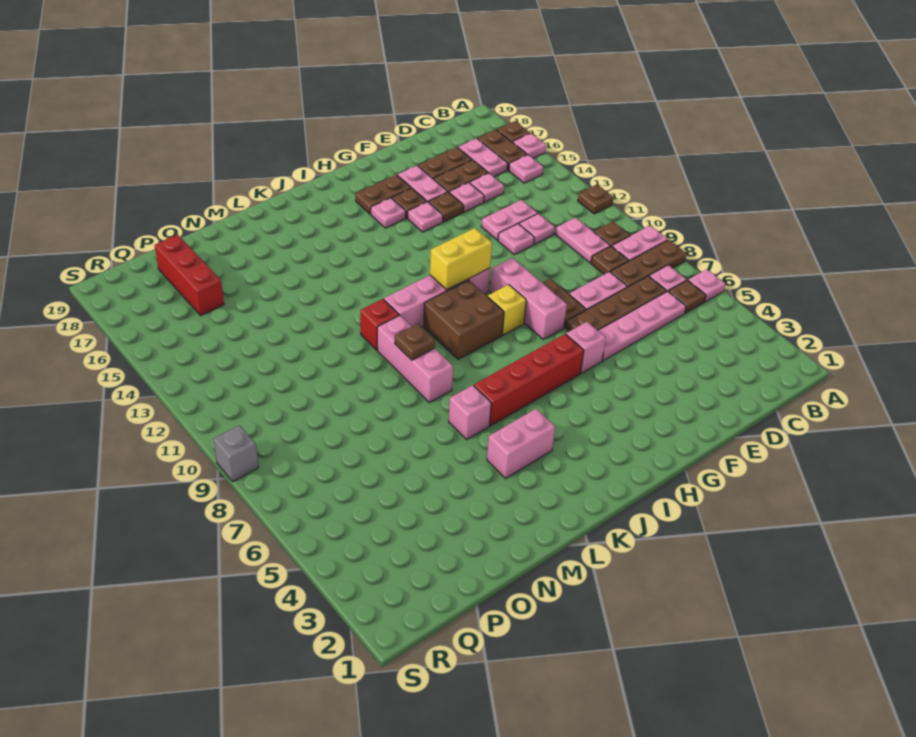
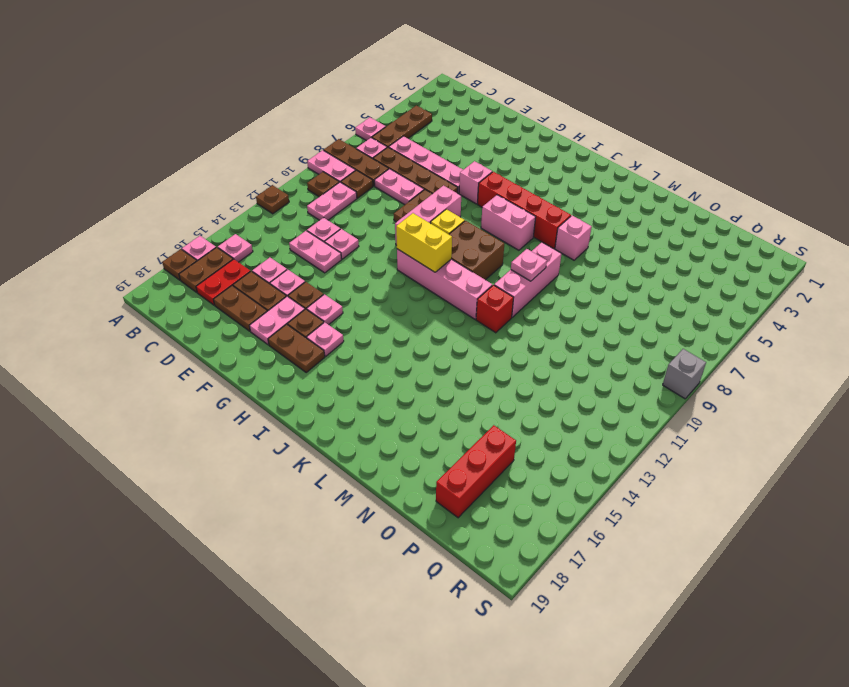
brown 1x1 plate [668,280,706,313] -> brown 1x3 plate [372,106,432,147]
pink 1x2 plate [458,138,508,177] -> red 1x2 plate [196,259,251,305]
pink 1x2 brick [487,409,555,478] -> pink 1x2 brick moved to [481,195,536,250]
brown 1x1 plate [395,324,435,360] -> pink 1x1 plate [511,249,547,281]

